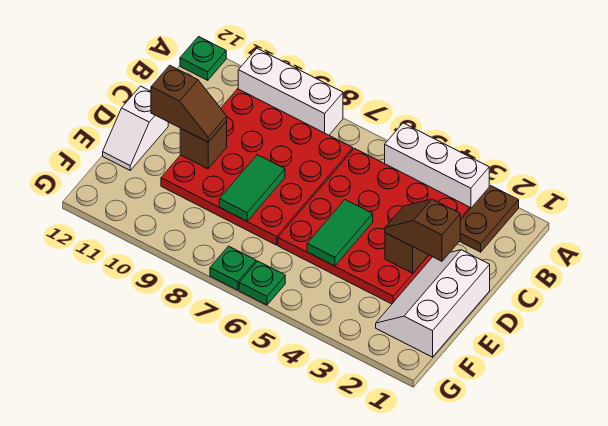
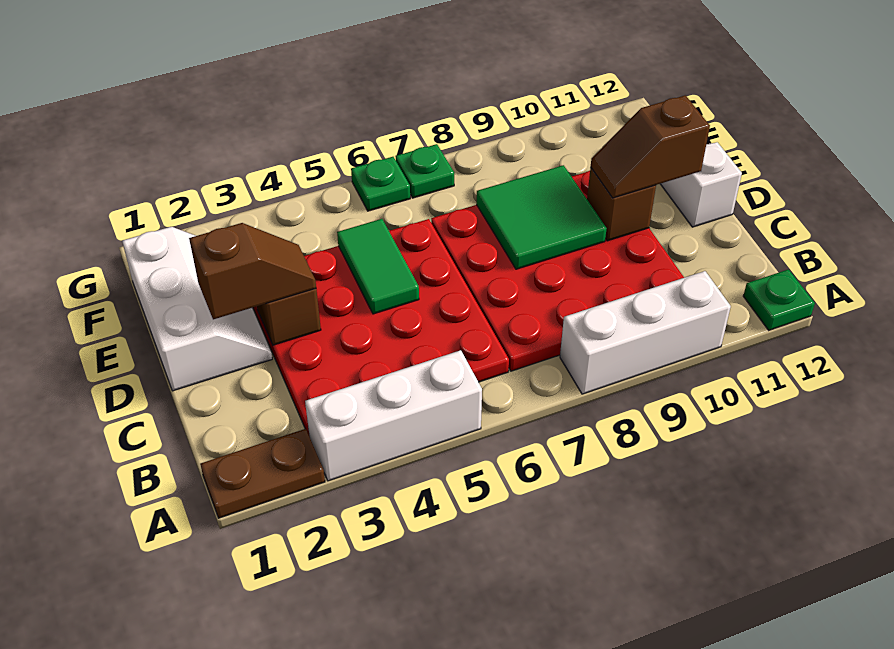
brown 1x2 plate [460,186,519,252] -> brown 1x2 plate turned to [200,429,325,518]
green 1x2 tile [219,155,285,221] -> green 2x2 tile [476,165,607,269]

